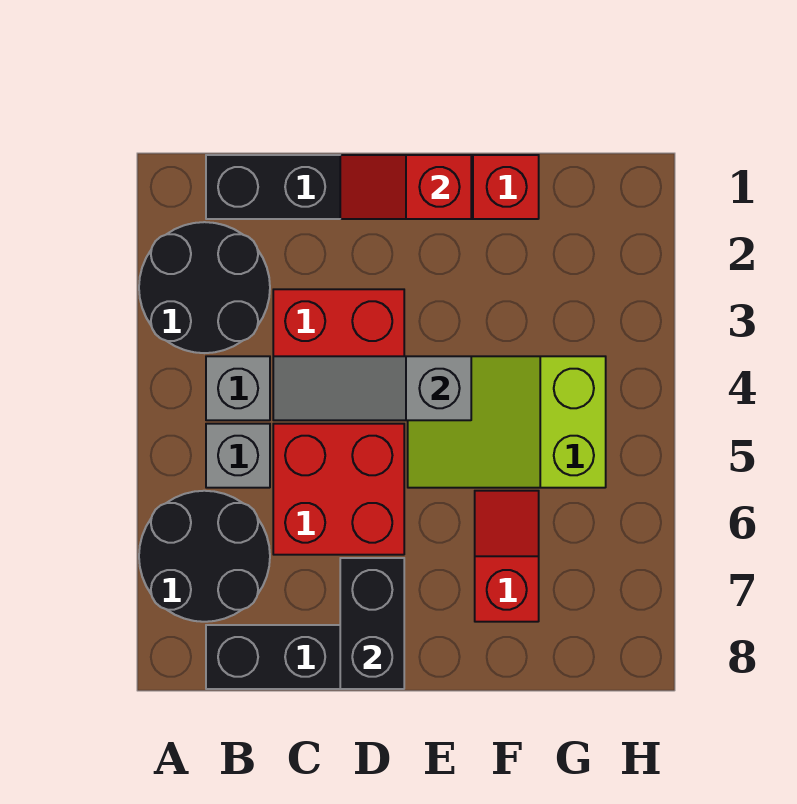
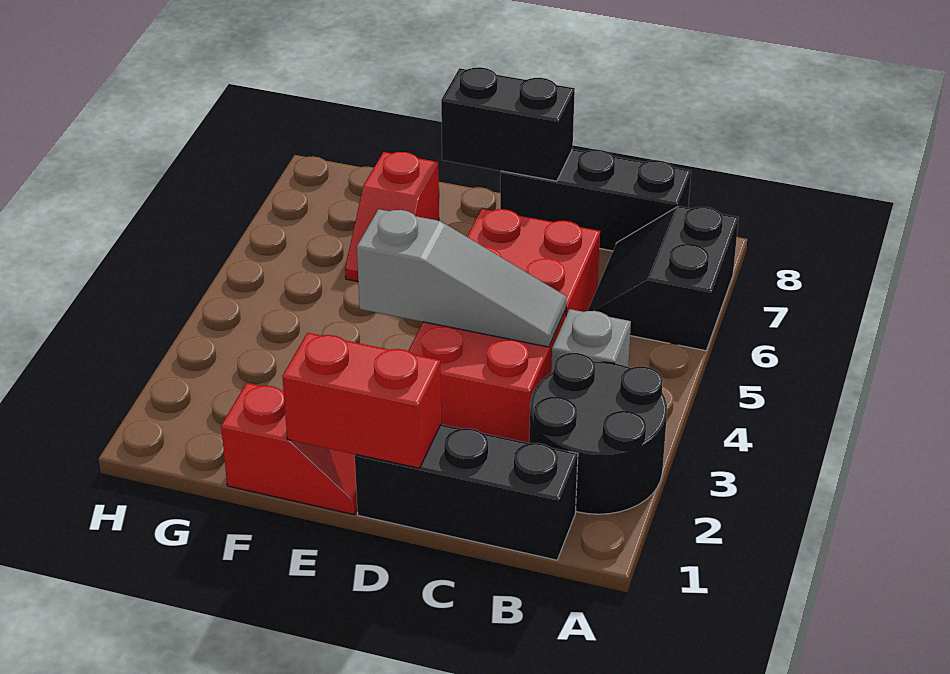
black 2x2 round brick [139,491,270,622] -> black 2x2 slope [588,206,739,351]
grey 1x1 brick [206,424,270,488] -> none
red 1x2 slope [340,155,471,219] -> red 1x2 brick [282,333,441,468]
black 1x2 brick [340,558,404,689] -> black 1x2 brick turned to [441,67,575,181]
lime 2x3 slope [408,356,606,488] -> none

